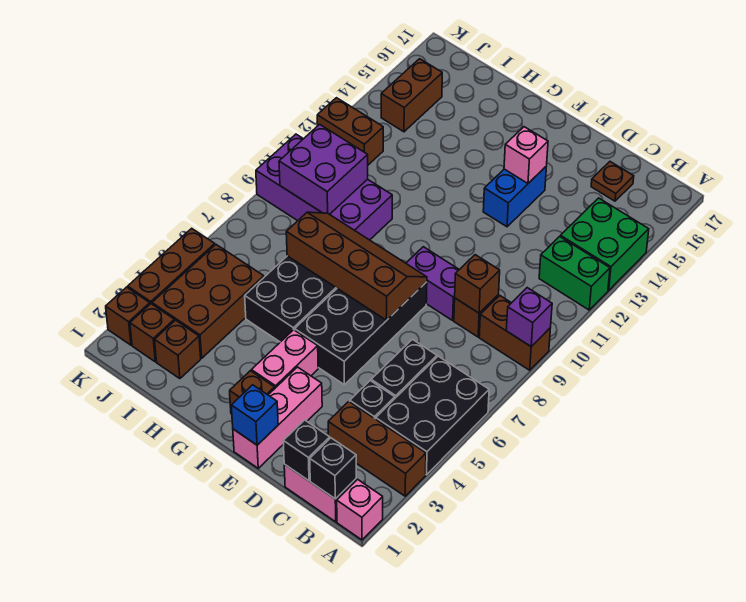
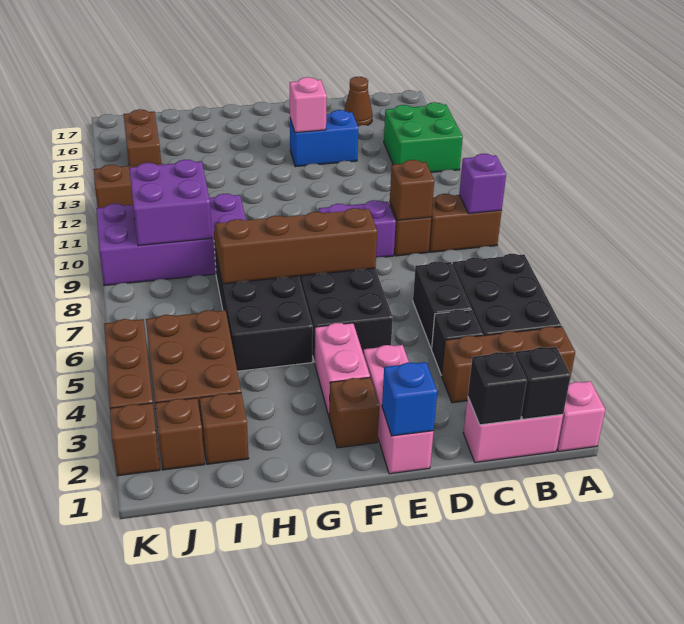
green 1x2 brick [539,236,610,310] -> none
brown 1x1 plate [591,162,634,201] -> brown 1x1 cone [344,77,373,126]
blue 1x2 brick [483,167,546,227] -> blue 1x2 brick turned to [290,110,358,167]

